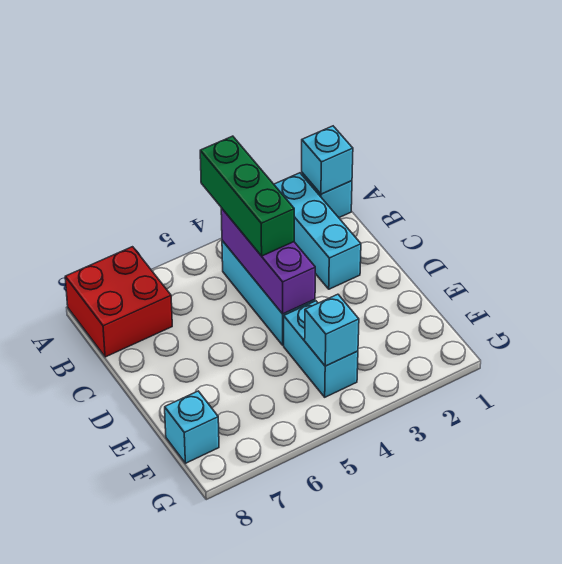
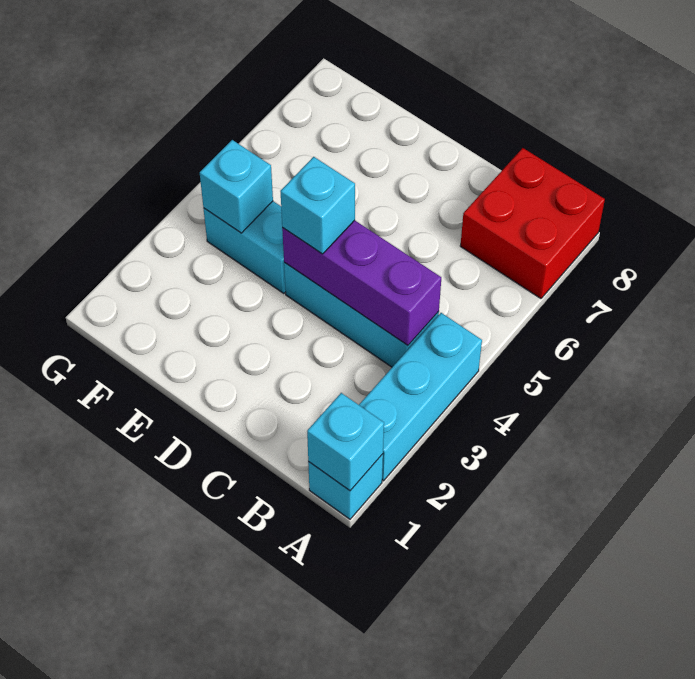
cyan 1x3 brick [274,173,361,289] -> cyan 1x3 brick turned to [359,313,482,481]
green 1x3 brick [200,136,294,256] -> none
cyan 1x1 brick [165,391,219,463] -> cyan 1x1 brick moved to [280,157,355,254]

